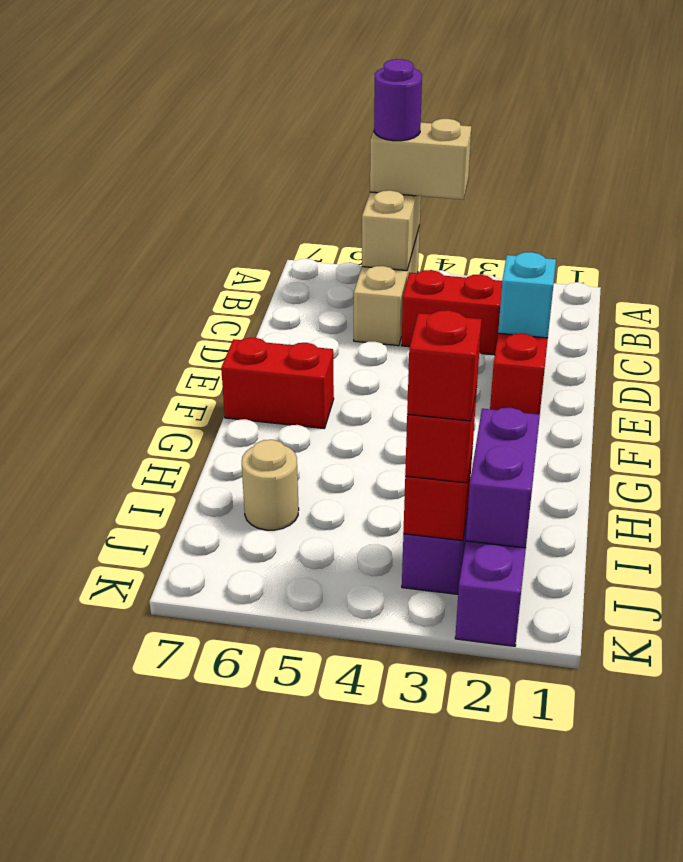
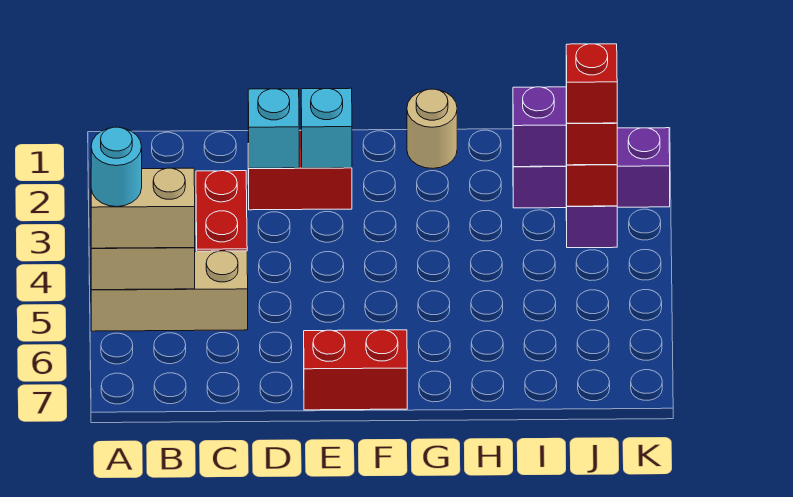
tan 1x2 brick [370,119,471,200] -> tan 1x2 brick turned to [91,168,195,248]
purple 1x1 round brick [374,59,422,141] -> cyan 1x1 round brick [91,127,142,207]
none -> cyan 1x1 brick [301,88,352,168]
red 1x2 brick [221,338,334,428] -> red 1x2 brick turned to [304,330,407,410]
tan 1x1 round brick [242,440,299,530] -> tan 1x1 round brick moved to [407,89,457,169]

